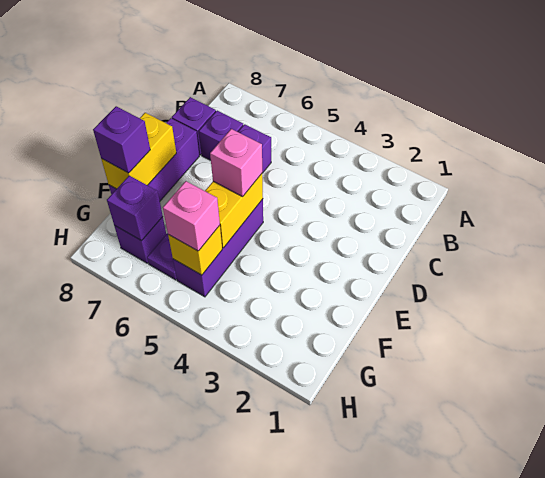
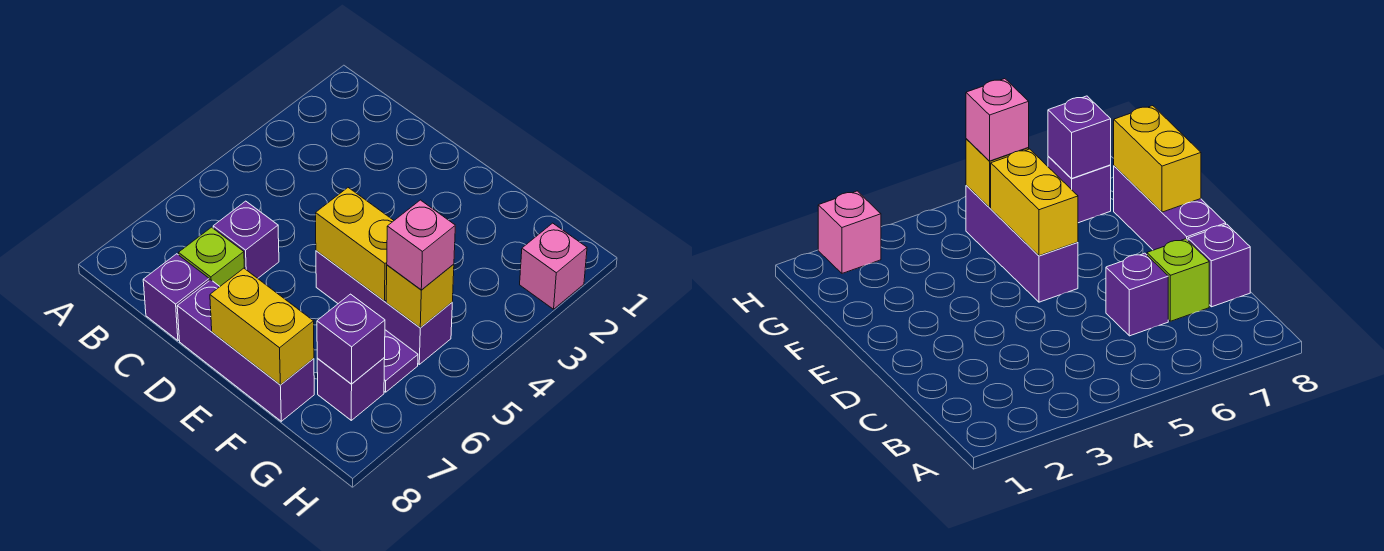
purple 1x1 brick [199,111,243,160] -> lime 1x1 brick [179,227,244,286]
pink 1x1 brick [210,129,262,197] -> pink 1x1 brick moved to [520,223,587,309]
purple 1x1 brick [93,106,150,173] -> none

